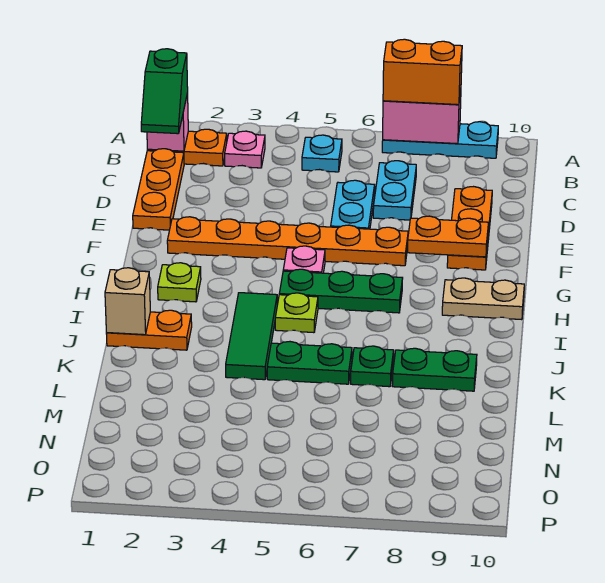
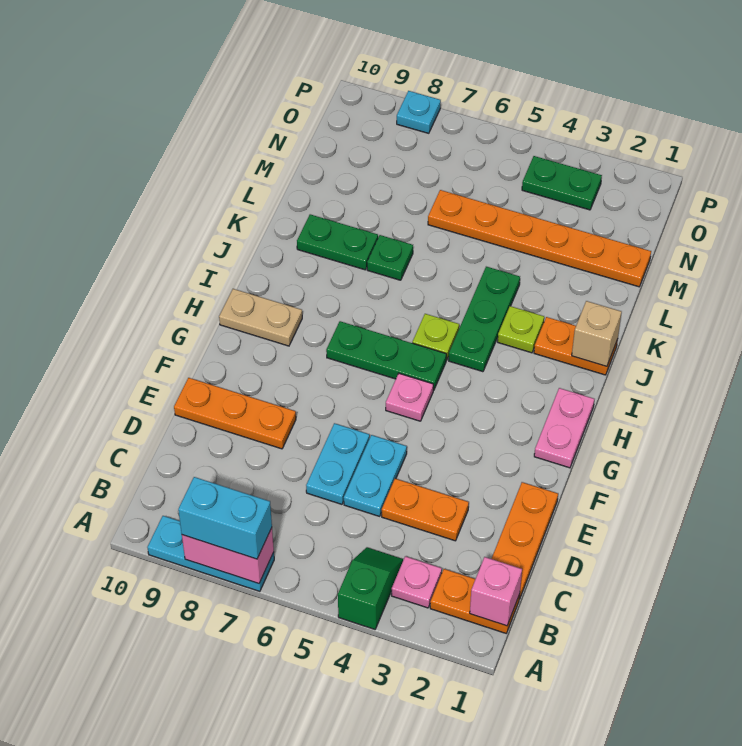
orange 1x2 brick [383,39,462,105] -> cyan 1x2 brick [178,477,272,559]
green 1x2 slope [141,49,188,134] -> green 1x2 slope moved to [338,547,403,629]
cyan 1x1 plate [302,135,342,172] -> cyan 1x1 plate moved to [397,91,441,133]
cyan 1x2 plate [373,161,416,220] -> cyan 1x2 plate moved to [344,435,407,516]
orange 1x3 plate [447,187,492,270] -> orange 1x3 plate turned to [174,378,296,449]
orange 1x6 plate [167,217,408,266] -> orange 1x6 plate moved to [428,190,651,287]
orange 1x2 plate [408,216,489,257] -> orange 1x2 plate moved to [382,479,469,541]
none -> pink 1x2 plate [534,388,594,468]
lime 1x1 plate [158,263,201,302] -> lime 1x1 plate moved to [498,306,544,353]
green 1x3 tile [226,293,277,380] -> green 1x3 plate [449,267,520,372]
green 1x2 plate [267,342,352,384] -> green 1x2 plate moved to [522,156,602,210]

